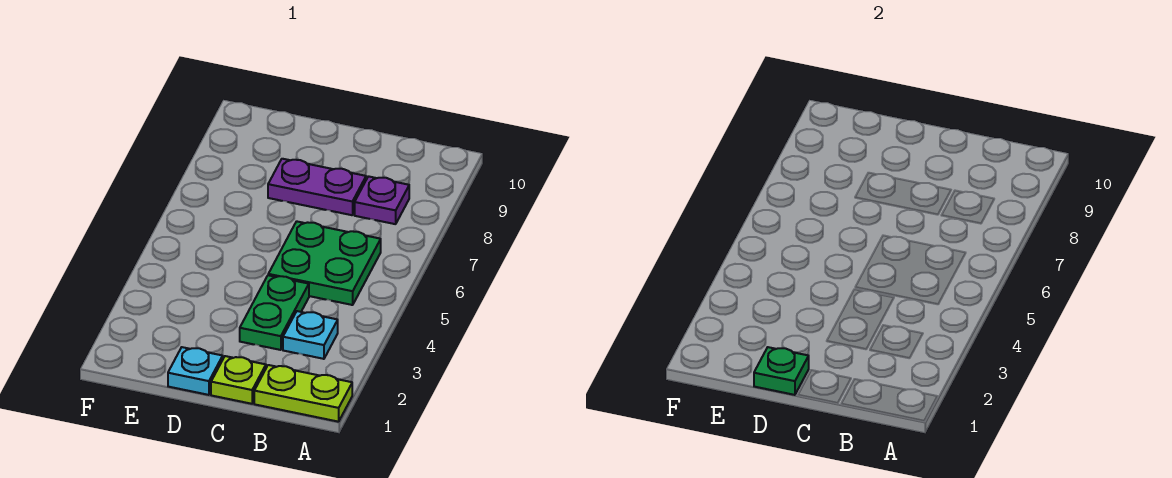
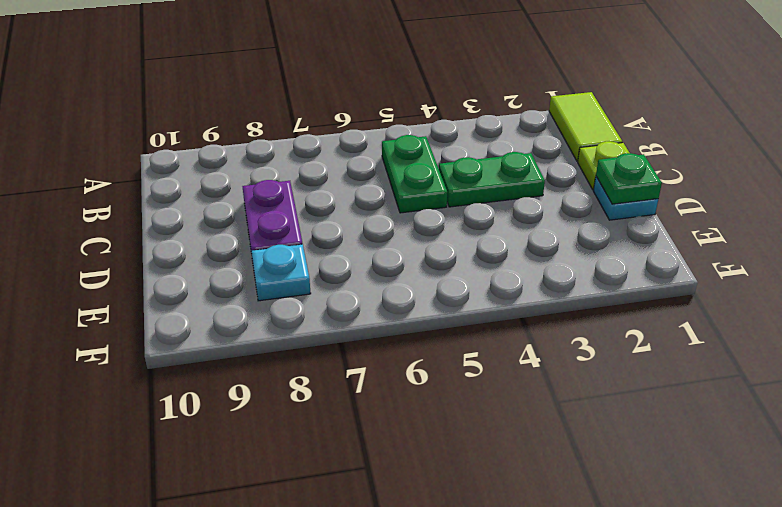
lime 1x2 plate [254,365,352,422] -> lime 1x2 tile [549,92,622,161]
cyan 1x1 plate [283,311,338,359] -> cyan 1x1 plate moved to [252,244,311,301]
green 2x2 plate [268,221,381,305] -> green 1x2 plate [382,135,447,213]
purple 1x1 plate [355,176,409,224] -> none

